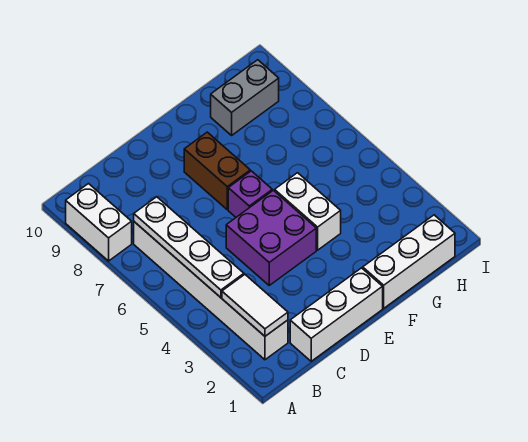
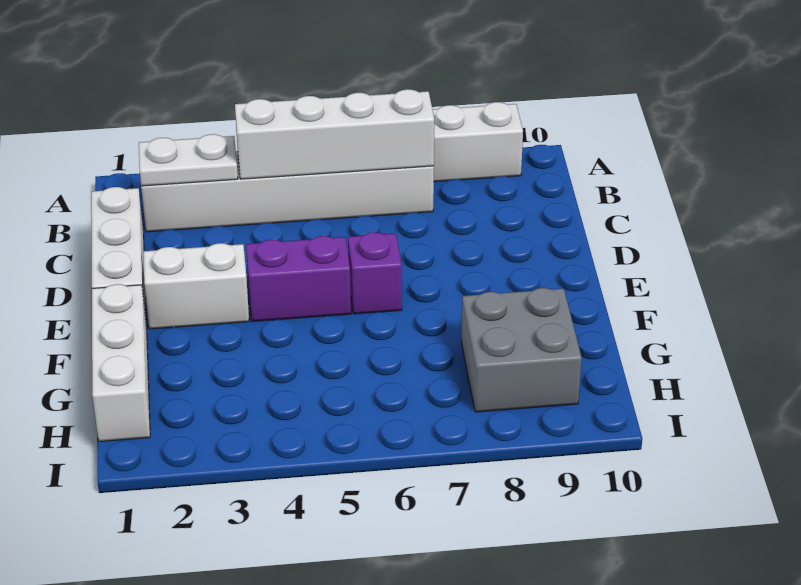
white 1x2 tile [222,274,288,336] -> white 1x2 plate [139,134,238,186]
white 1x4 plate [134,197,244,297] -> white 1x4 brick [235,89,434,179]
purple 2x2 brick [226,190,316,285] -> purple 1x2 brick [246,236,351,321]
brown 1x2 brick [184,132,250,210] -> none
white 1x2 brick [275,173,341,250] -> white 1x2 brick moved to [143,243,249,329]
grey 1x2 brick [211,60,279,135] -> grey 2x2 brick [461,288,582,412]

